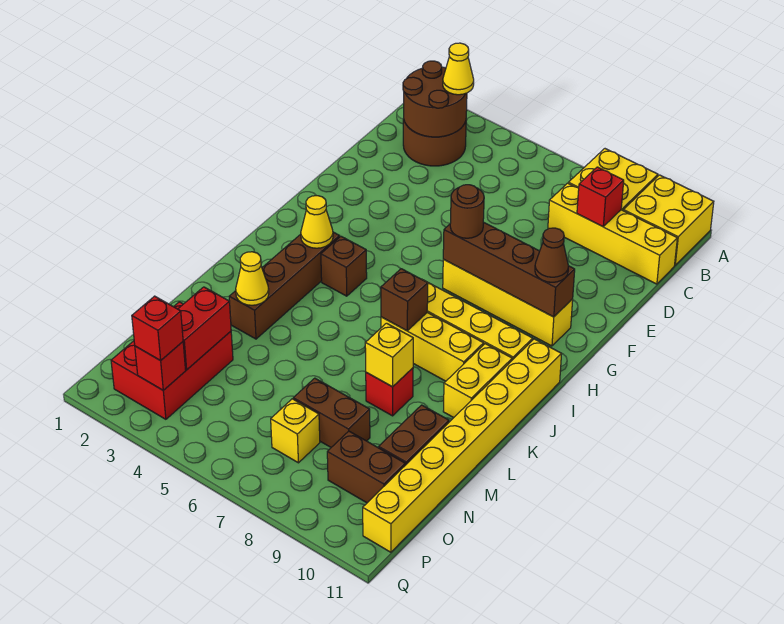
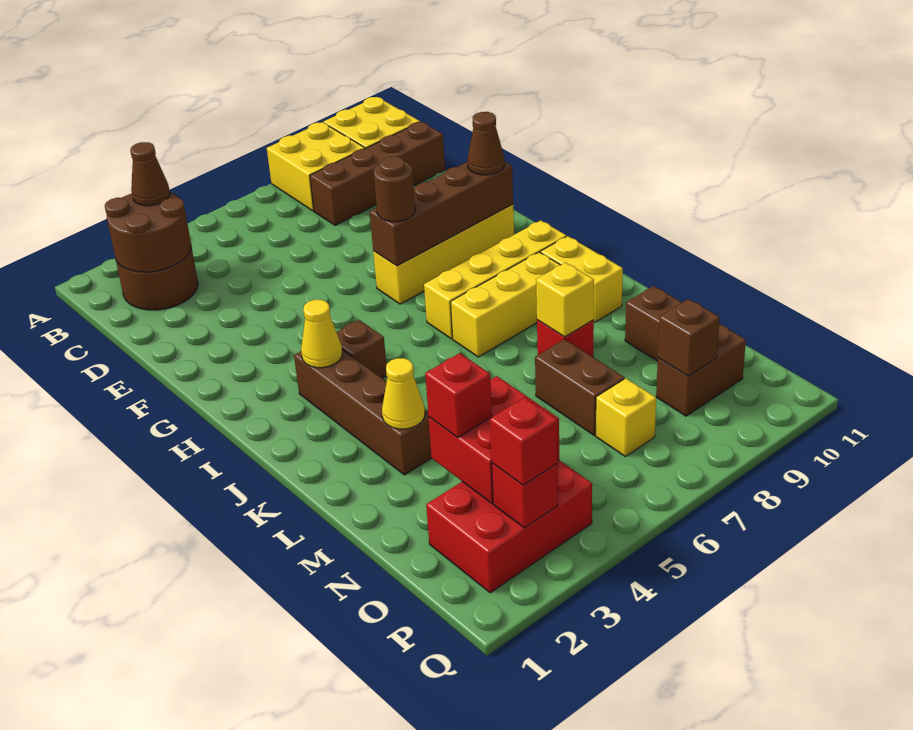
yellow 1x1 cone [443,43,474,95] -> brown 1x1 cone [130,142,170,206]
yellow 1x4 brick [548,183,677,284] -> brown 1x4 brick [310,122,445,226]
red 1x1 brick [577,167,624,227] -> red 1x1 brick moved to [425,353,492,438]
yellow 1x8 brick [363,339,562,552] -> none
brown 1x1 brick [381,269,428,331] -> brown 1x1 brick moved to [658,299,720,376]
red 2x3 brick [111,302,233,419] -> red 2x3 brick turned to [426,460,592,593]
red 1x2 brick [178,287,231,370] -> red 2x2 brick [429,376,559,503]
brown 1x2 brick [293,378,370,447] -> brown 1x2 brick turned to [535,339,624,435]

